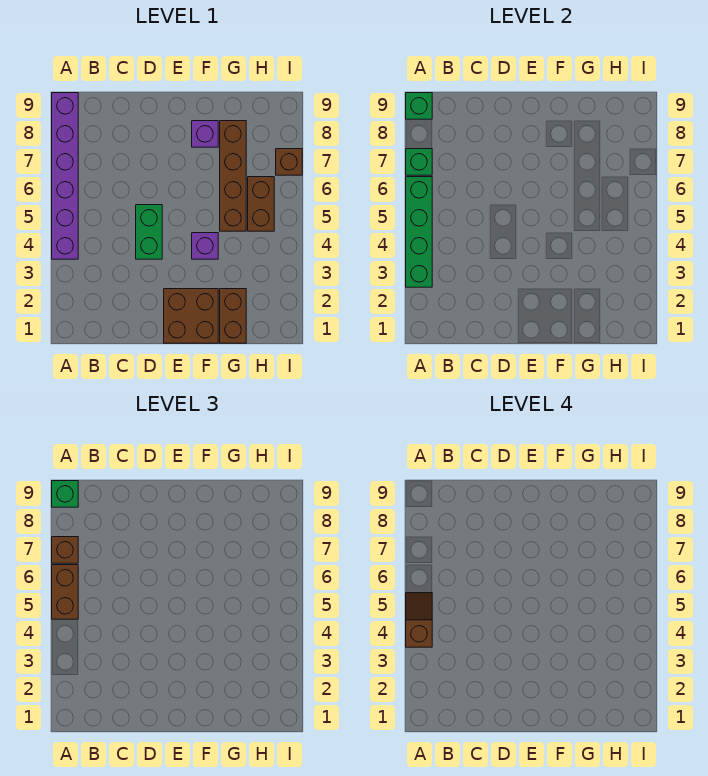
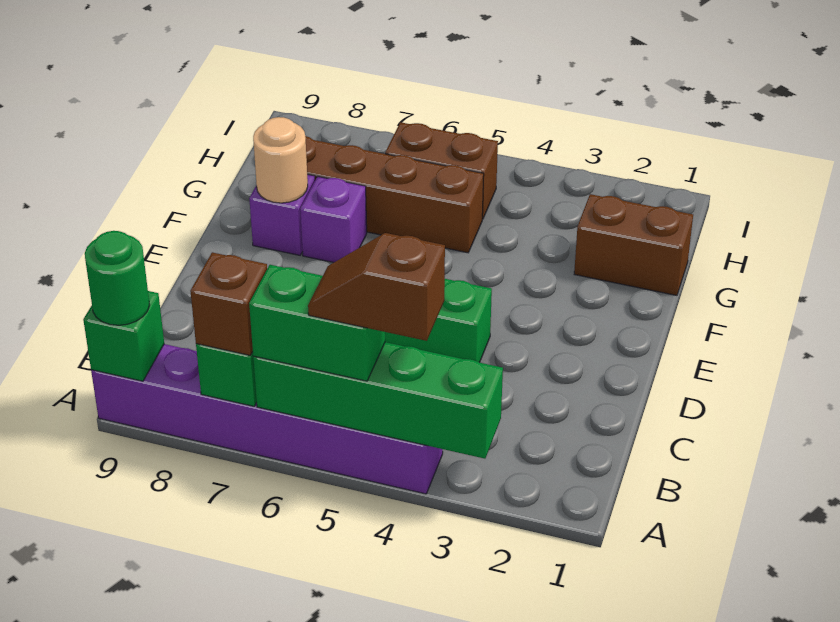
brown 1x2 brick [52,565,78,619] -> green 1x2 brick [249,265,385,381]
green 1x1 brick [52,481,78,507] -> green 1x1 round brick [85,231,150,325]
brown 2x2 brick [164,289,218,343] -> none
purple 1x1 brick [192,233,218,259] -> purple 1x1 brick moved to [300,176,367,263]
none -> tan 1x1 round brick [253,117,308,203]
brown 1x1 brick [276,149,302,175] -> none

